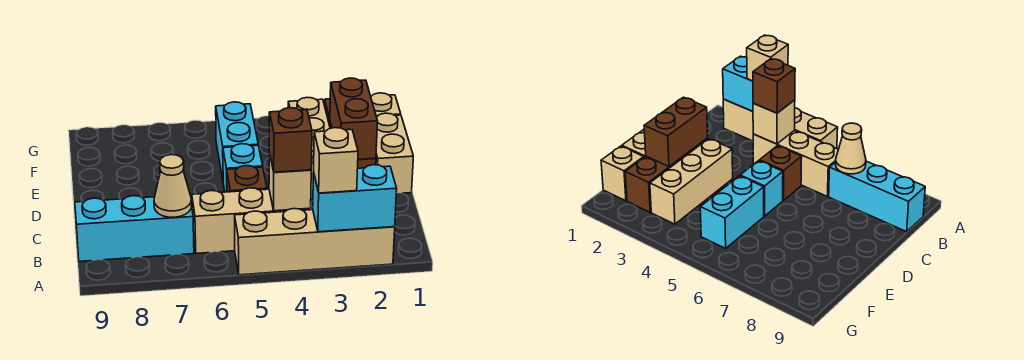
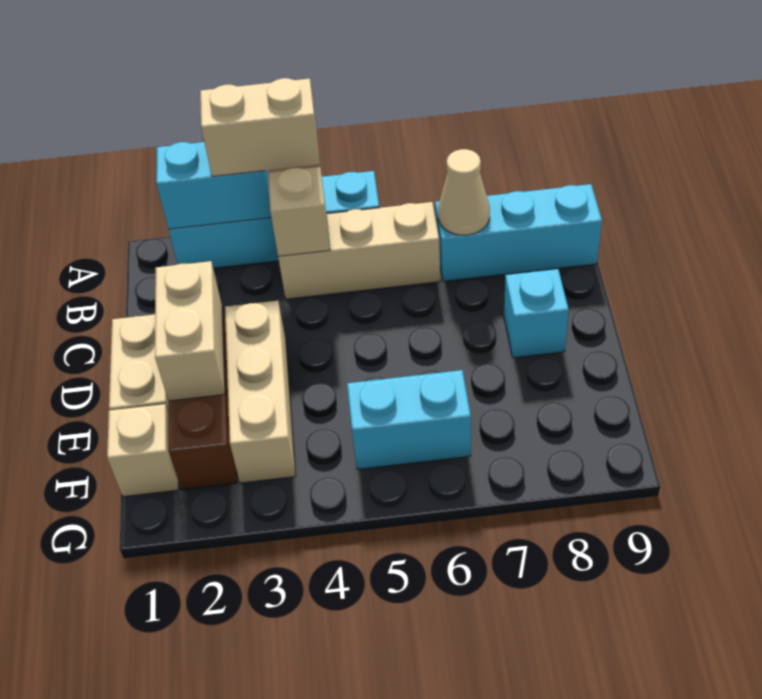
tan 1x4 brick [235,209,395,275] -> cyan 1x4 brick [169,171,379,268]
tan 1x1 brick [314,128,358,193] -> tan 1x2 brick [200,78,320,176]
brown 1x1 brick [269,108,312,172] -> none
brown 1x1 brick [227,166,267,192] -> none
brown 1x2 brick [330,78,378,159] -> tan 1x2 brick [155,261,225,401]
cyan 1x1 brick [223,144,263,192] -> cyan 1x1 brick moved to [504,269,569,358]
cyan 1x2 brick [216,102,258,179] -> cyan 1x2 brick turned to [347,370,471,469]

